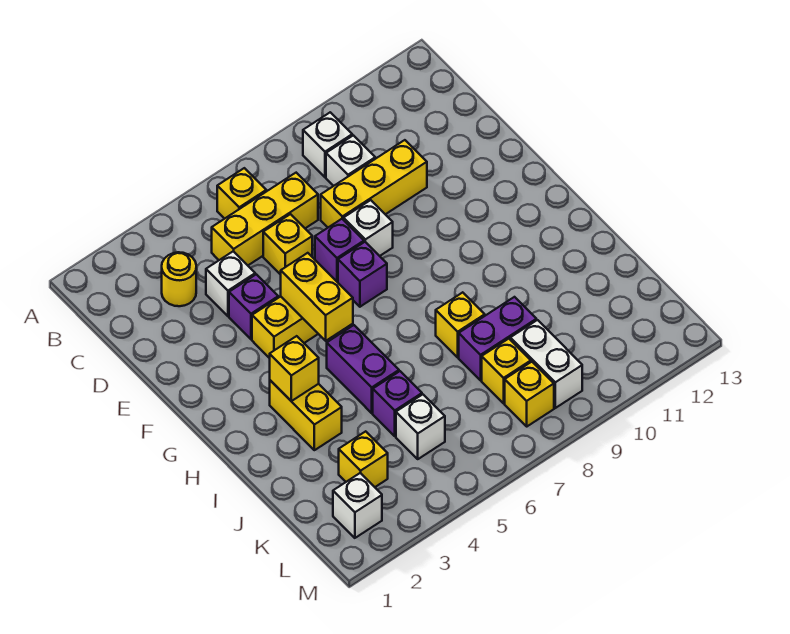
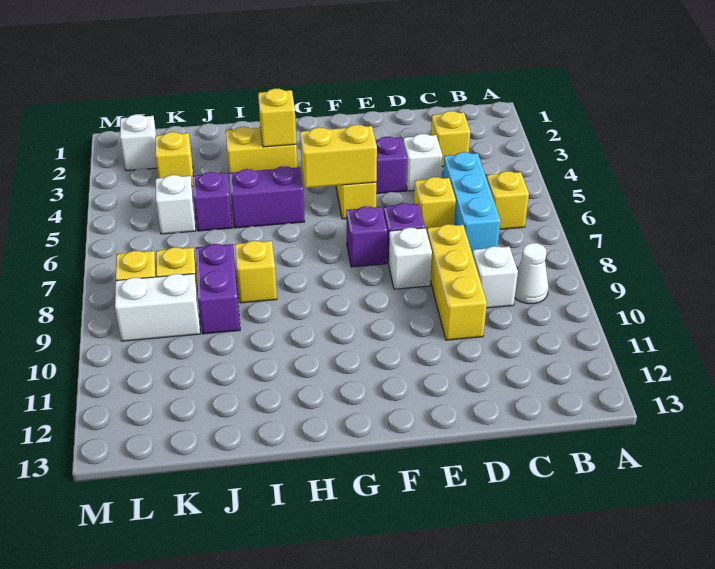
white 1x1 brick [303,112,352,177] -> white 1x1 cone [515,243,549,304]
yellow 1x1 round brick [162,252,196,306] -> yellow 1x1 brick [431,111,470,167]
yellow 1x3 brick [212,173,318,265] -> cyan 1x3 brick [443,152,501,254]

